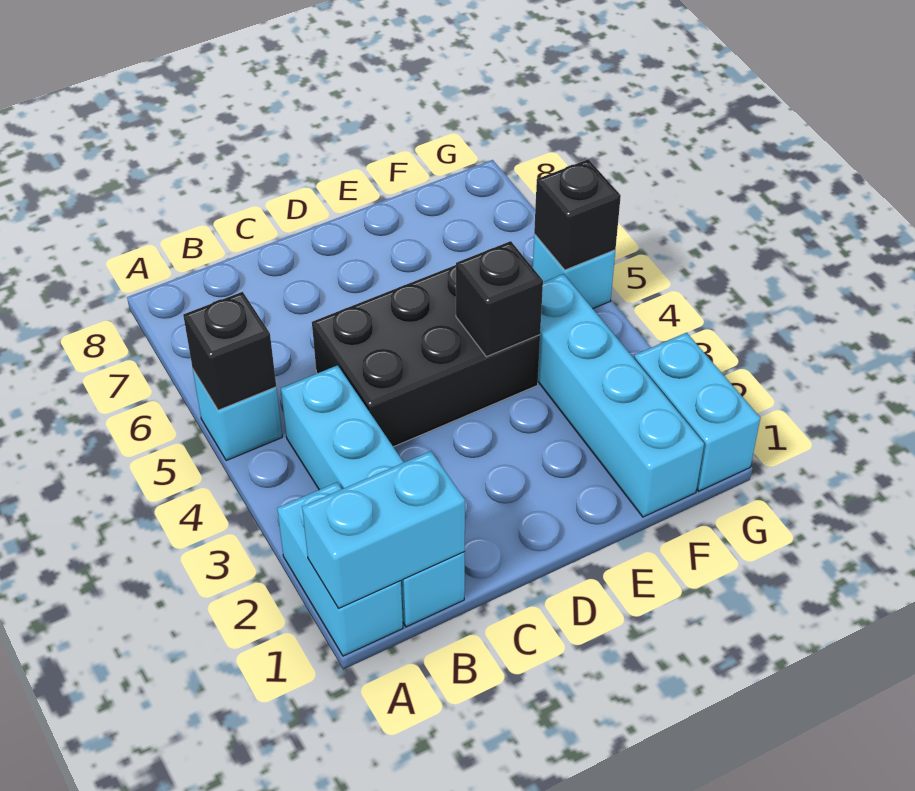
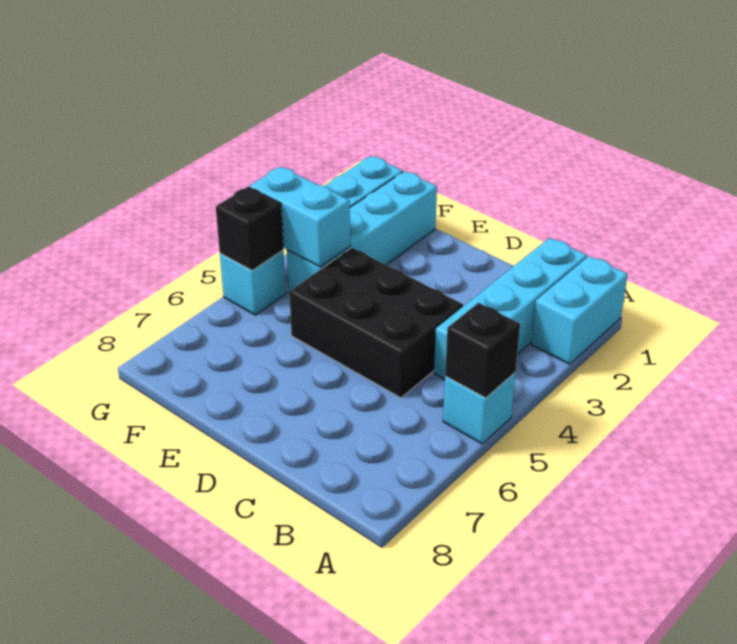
cyan 1x2 brick [302,451,465,608] -> cyan 1x2 brick moved to [250,167,350,267]
black 1x1 brick [456,241,543,357] -> none

